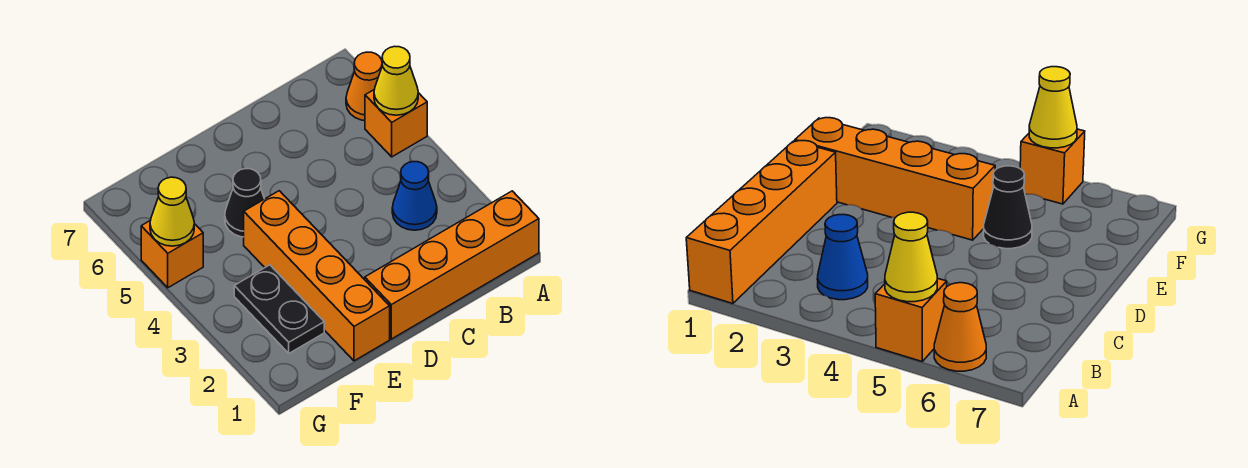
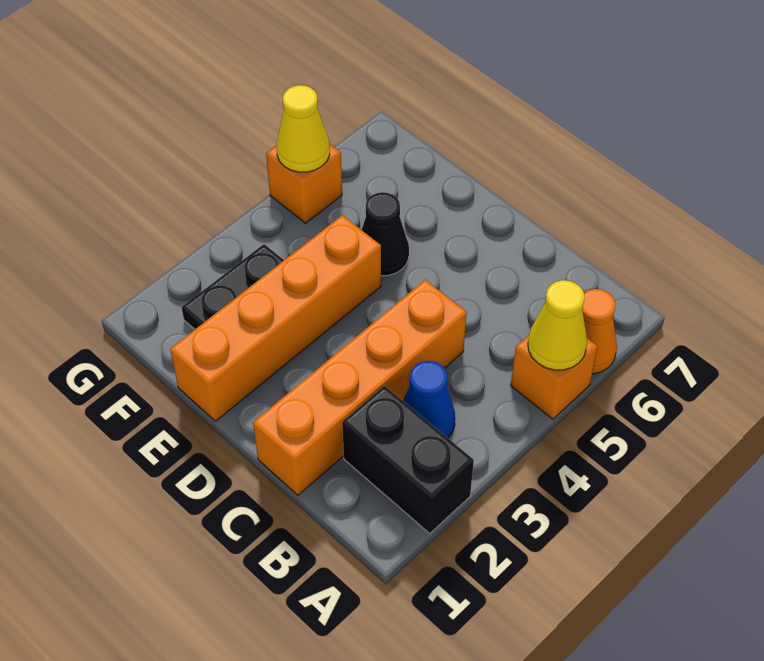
orange 1x4 brick [365,191,539,339] -> orange 1x4 brick turned to [253,280,467,495]
none -> black 1x2 brick [342,386,474,533]

